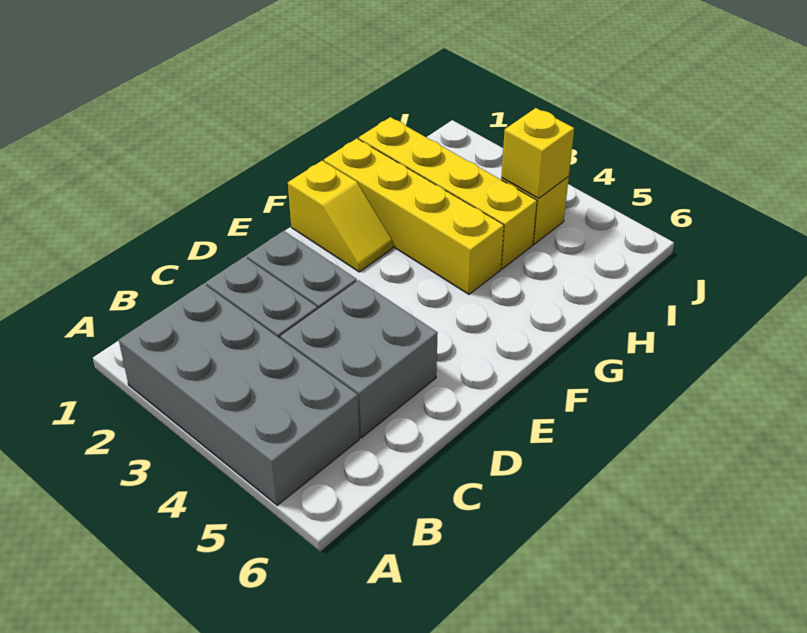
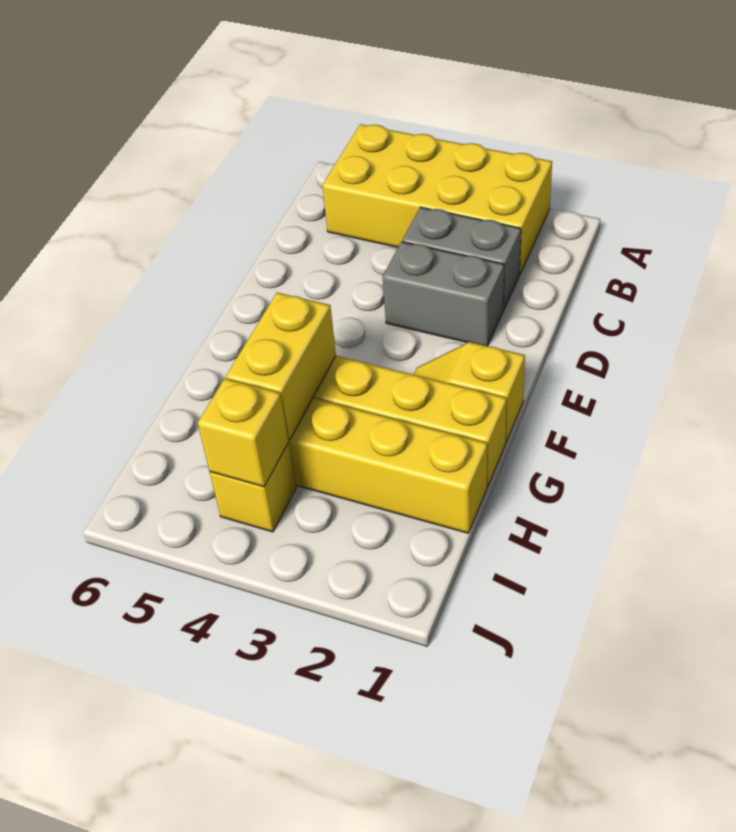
grey 2x4 brick [119,284,359,505] -> yellow 2x4 brick [322,124,552,273]
grey 2x2 brick [280,280,438,438] -> none
none -> yellow 1x2 brick [226,293,336,440]

